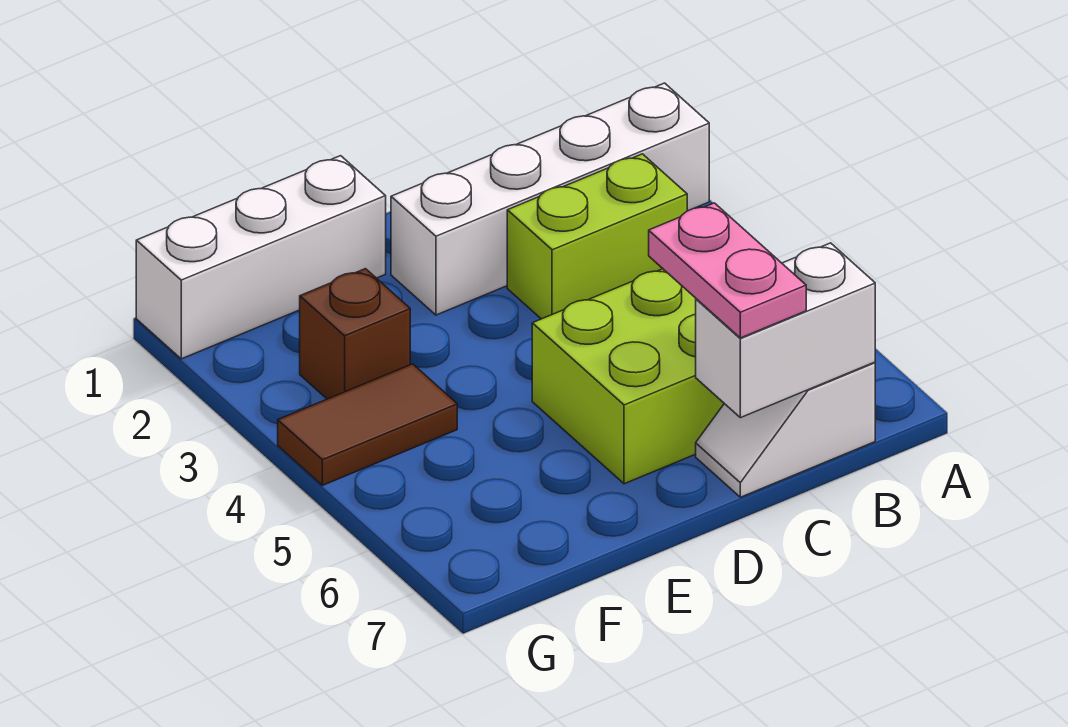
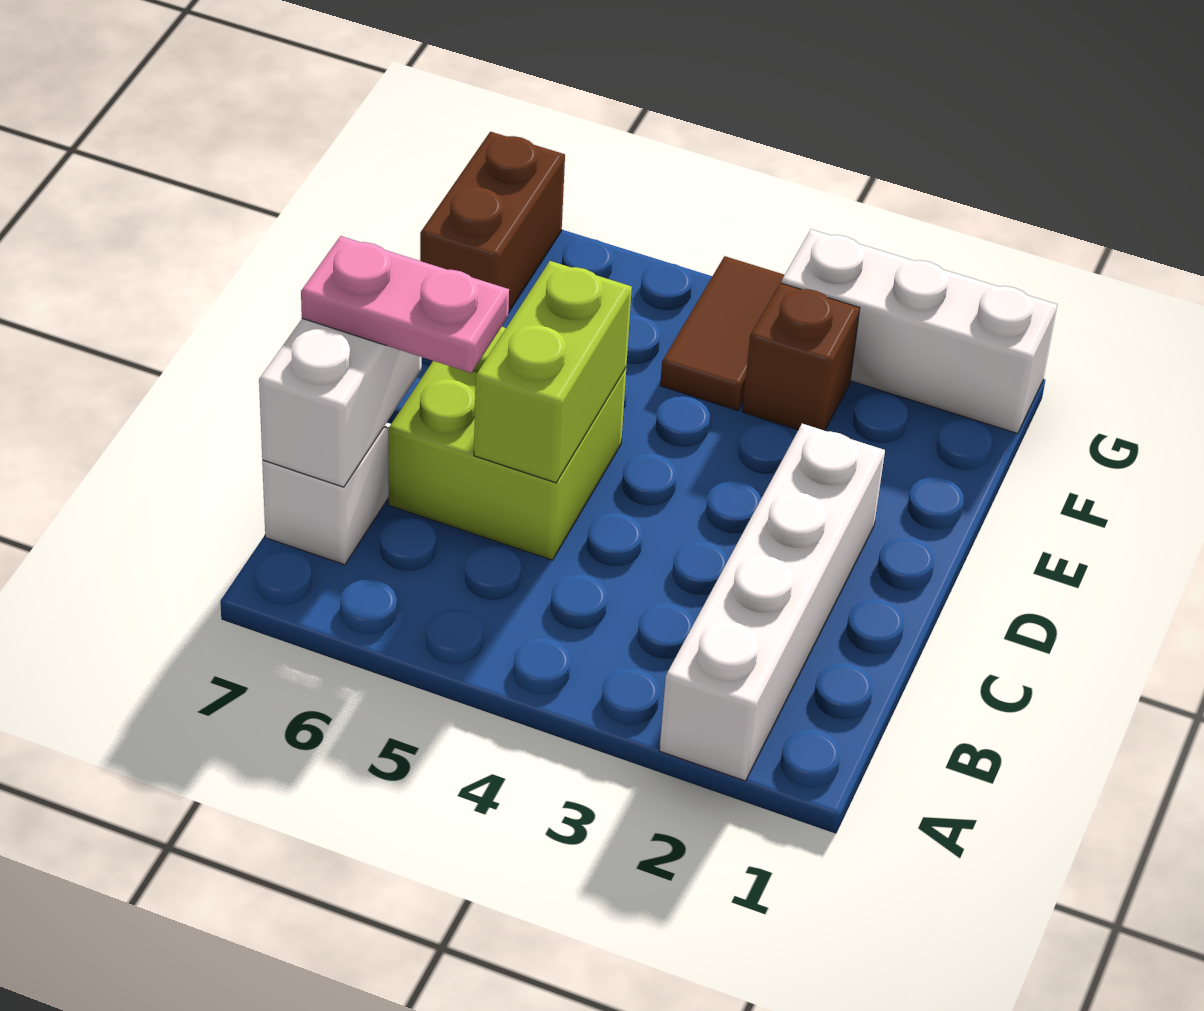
lime 1x2 brick [507,154,687,319] -> lime 1x2 brick moved to [474,261,632,483]
white 1x3 brick [136,156,386,359] -> white 1x3 brick turned to [781,229,1057,433]
none -> brown 1x2 brick [420,132,565,313]

